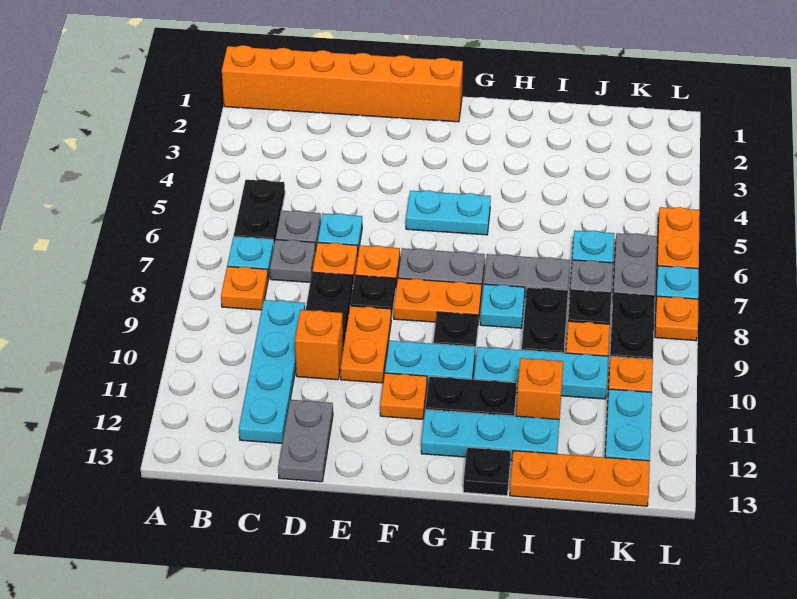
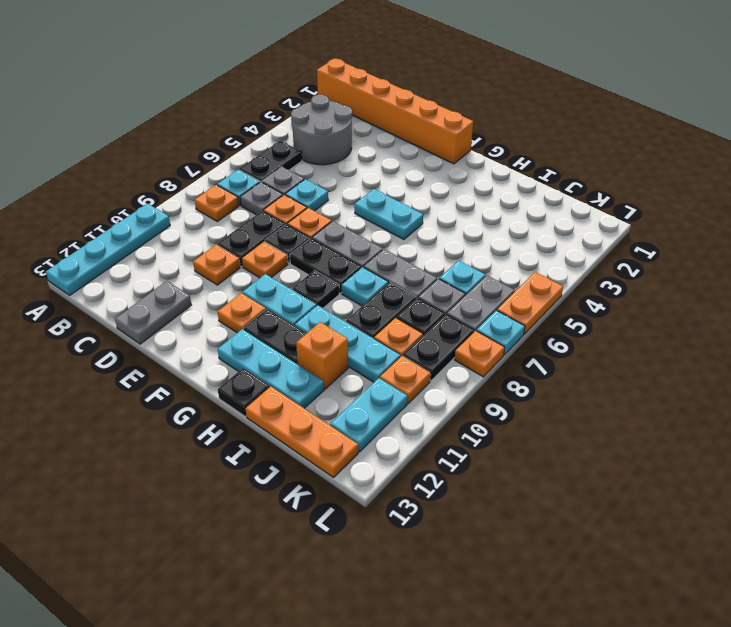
none -> grey 2x2 round brick [291,95,352,165]
cyan 1x4 plate [239,300,305,443] -> cyan 1x4 plate moved to [46,204,170,295]
orange 1x1 brick [295,310,343,380] -> orange 1x1 plate [193,245,240,285]
orange 1x2 plate [340,306,391,383] -> orange 1x1 plate [242,241,288,278]
orange 1x2 plate [394,278,482,322] -> black 1x2 plate [290,238,361,293]

